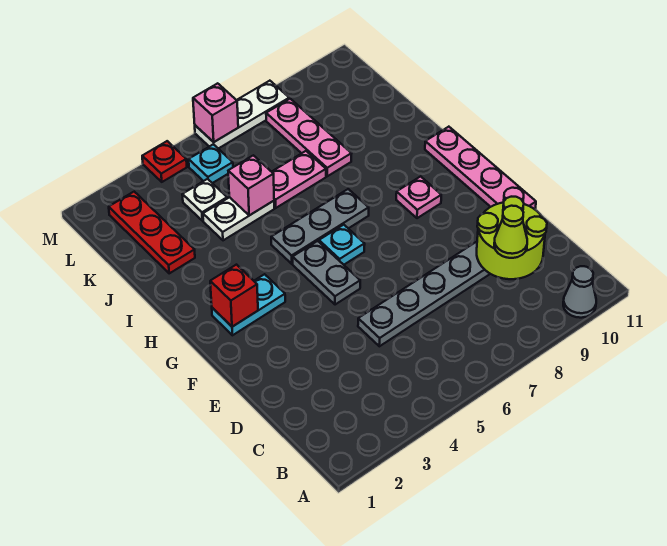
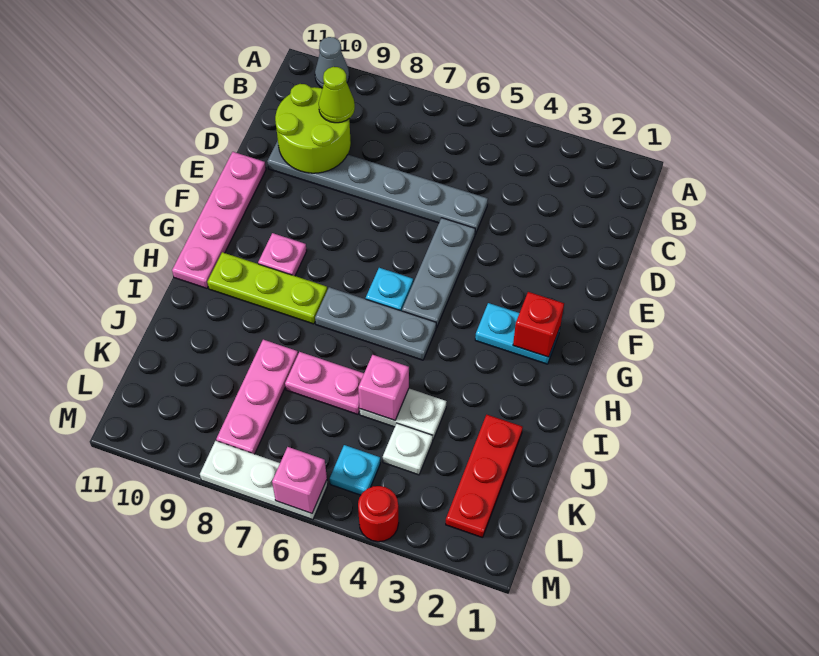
grey 1x2 plate [293,241,360,305] -> grey 1x3 plate [402,218,475,328]
none -> lime 1x3 plate [207,252,327,324]
red 1x1 plate [142,141,187,182] -> red 1x1 round brick [358,486,399,542]

